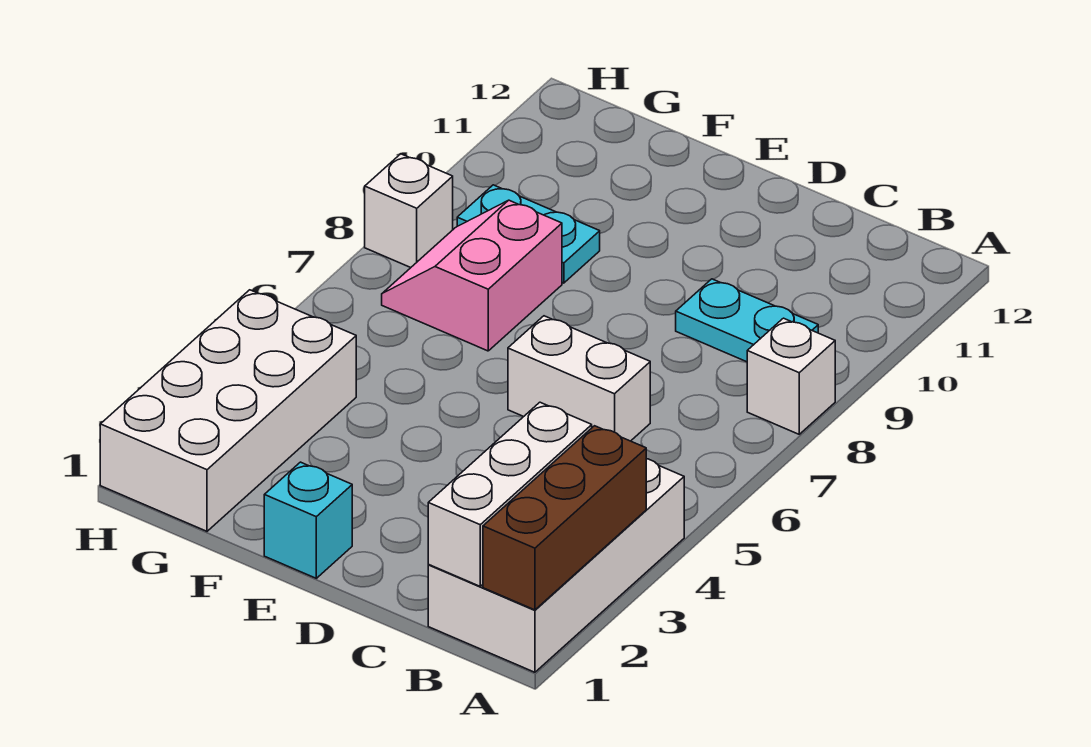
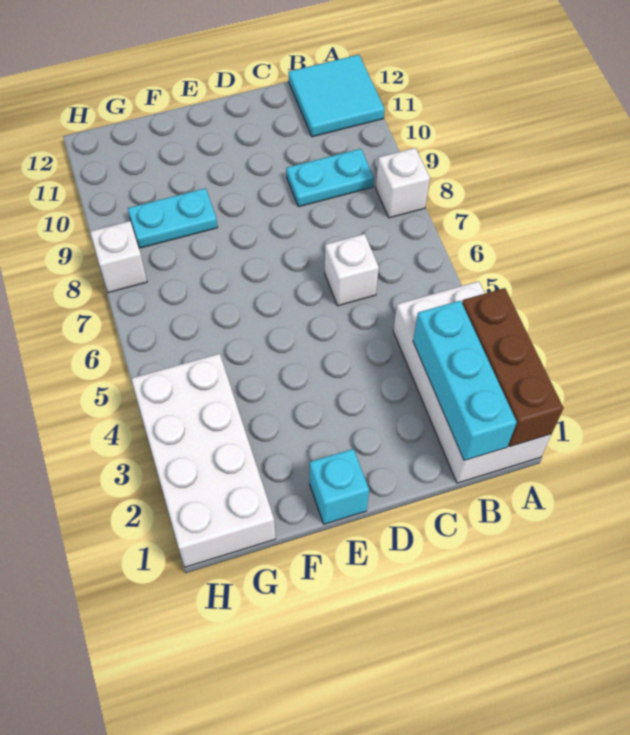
none -> cyan 2x2 tile [288,55,385,137]
white 1x3 brick [428,402,592,586] -> cyan 1x3 brick [413,301,517,460]
white 1x2 brick [508,316,650,441] -> white 1x1 brick [325,234,379,306]
pink 2x2 slope [382,200,562,351] -> none

